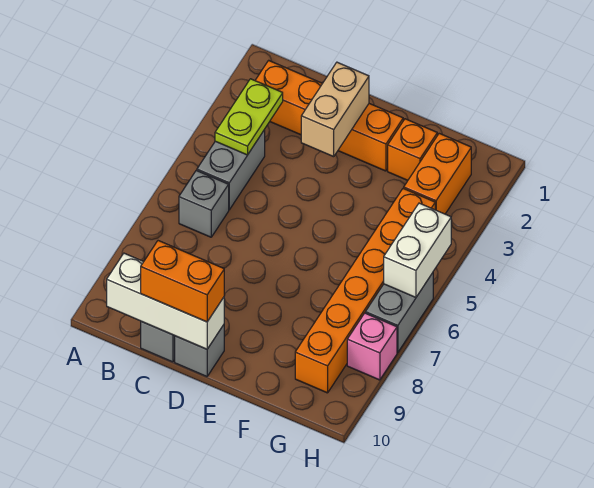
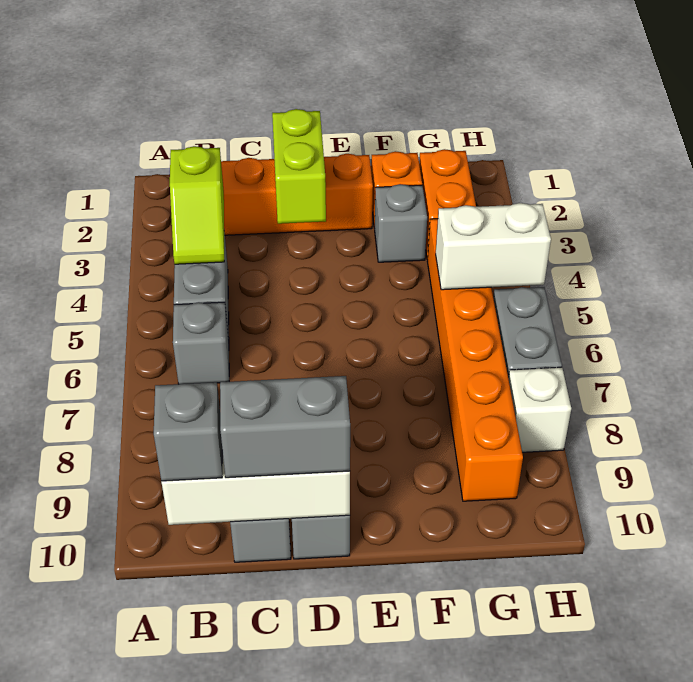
lime 1x2 plate [215,79,283,155] -> lime 1x2 slope [170,146,224,264]
none -> grey 1x1 brick [154,382,222,481]
orange 1x2 brick [141,241,224,322] -> grey 1x2 brick [220,376,350,478]
tan 1x2 brick [301,62,369,157] -> lime 1x2 brick [272,109,326,224]
none -> grey 1x1 brick [375,184,427,262]
white 1x2 brick [384,203,451,297] -> white 1x2 brick turned to [436,203,551,290]
pink 1x1 brick [347,313,397,380] -> white 1x1 brick [508,367,571,452]

